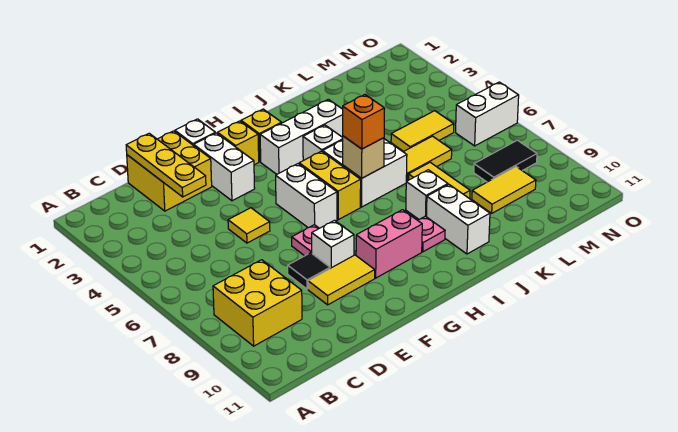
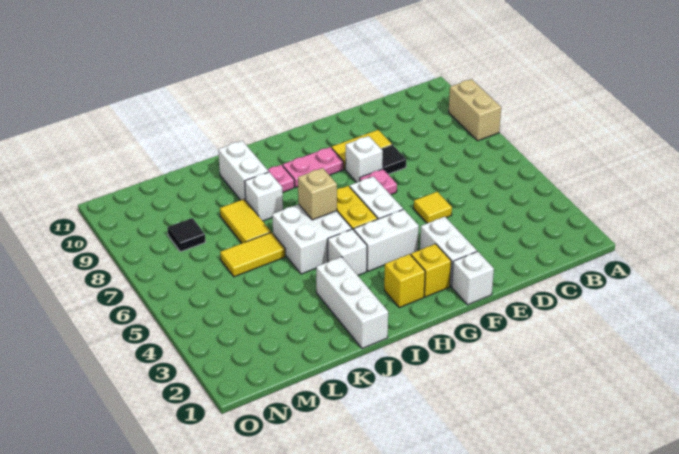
none -> tan 1x2 brick [449,79,501,141]
yellow 2x2 brick [213,260,302,346] -> none
yellow 2x2 brick [127,131,212,211] -> none
yellow 1x3 plate [126,133,206,197] -> none
pink 1x2 brick [356,210,422,278] -> pink 1x2 plate [283,147,344,187]
white 1x3 brick [260,99,343,174] -> white 1x3 brick turned to [316,257,388,348]
orange 1x1 brick [343,95,385,149] -> none
yellow 1x2 tile [391,111,454,151] -> none
yellow 1x2 tile [472,167,536,213] -> none
black 1x2 tile [474,140,537,182] -> black 1x1 tile [167,218,205,252]
white 1x2 brick [456,82,519,146] -> white 1x2 brick moved to [354,209,419,271]

